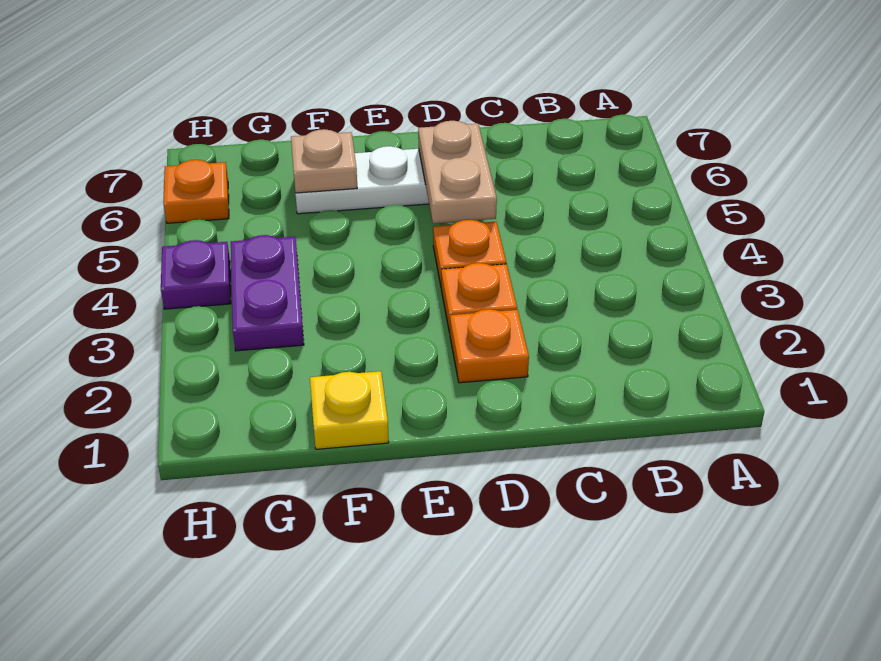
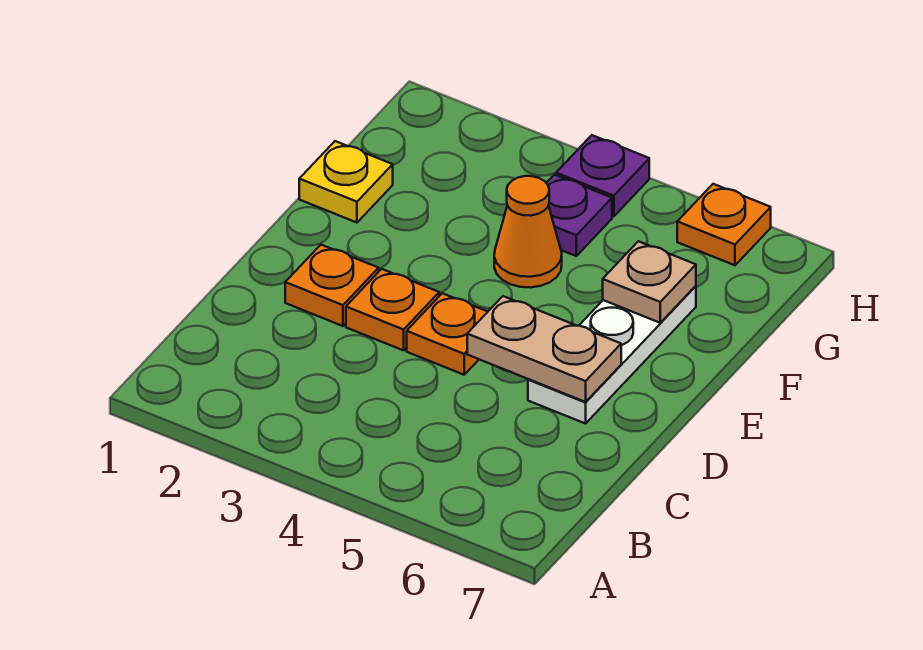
none -> orange 1x1 cone [494,176,562,288]
purple 1x2 plate [231,235,304,351] -> purple 1x1 plate [547,175,612,256]

